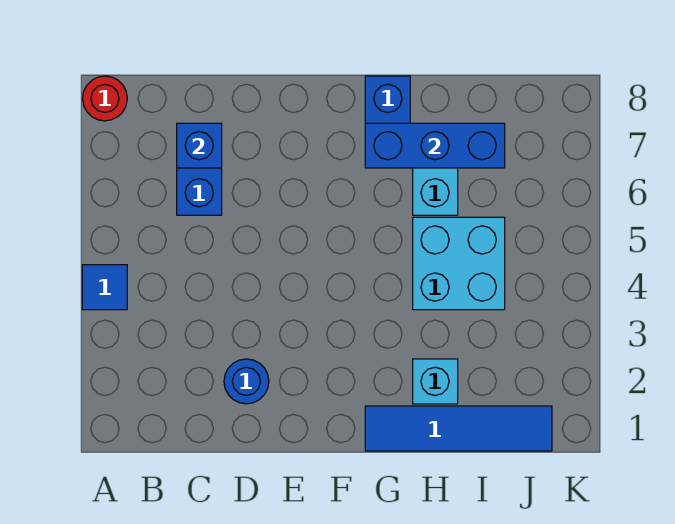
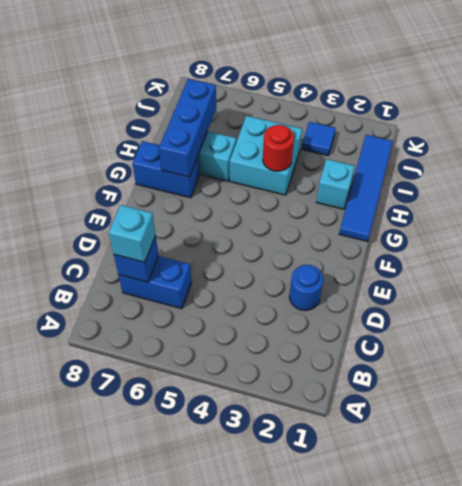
blue 1x1 tile [82,265,127,310] -> blue 1x1 tile moved to [302,122,336,156]
red 1x1 round brick [83,76,127,121] -> red 1x1 round brick moved to [263,125,294,171]
none -> cyan 1x1 brick [109,205,156,262]

